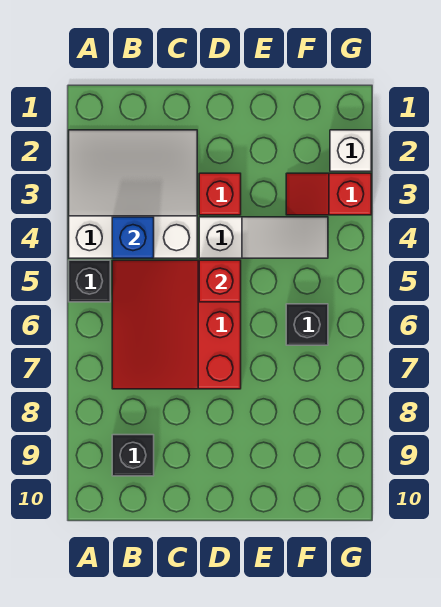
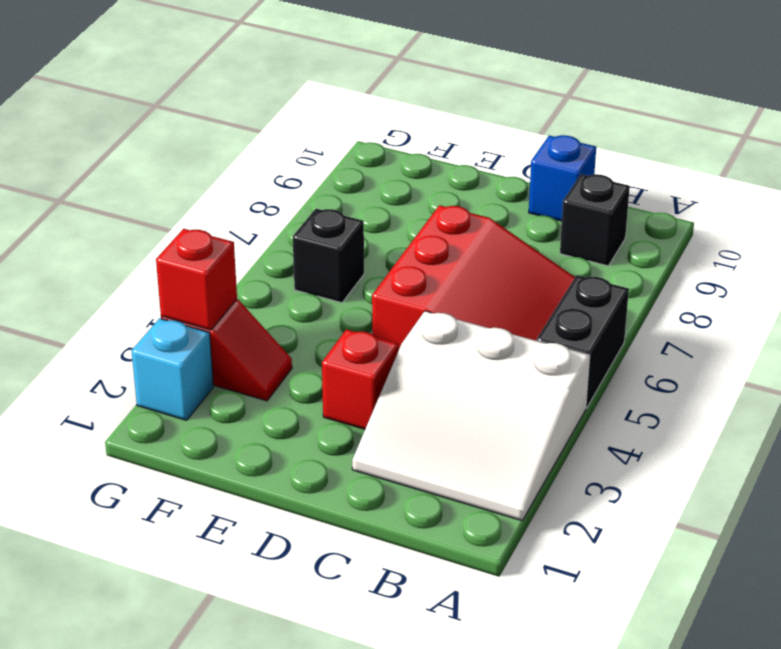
black 1x1 brick [69,260,110,302] -> black 1x2 brick [537,275,629,408]
blue 1x1 brick [112,217,154,258] -> blue 1x1 brick moved to [529,135,596,221]
white 1x3 slope [199,217,328,258] -> none
red 1x1 brick [199,260,241,302] -> red 1x1 brick moved to [156,229,237,330]
white 1x1 brick [330,130,371,171] -> cyan 1x1 brick [132,318,213,420]

